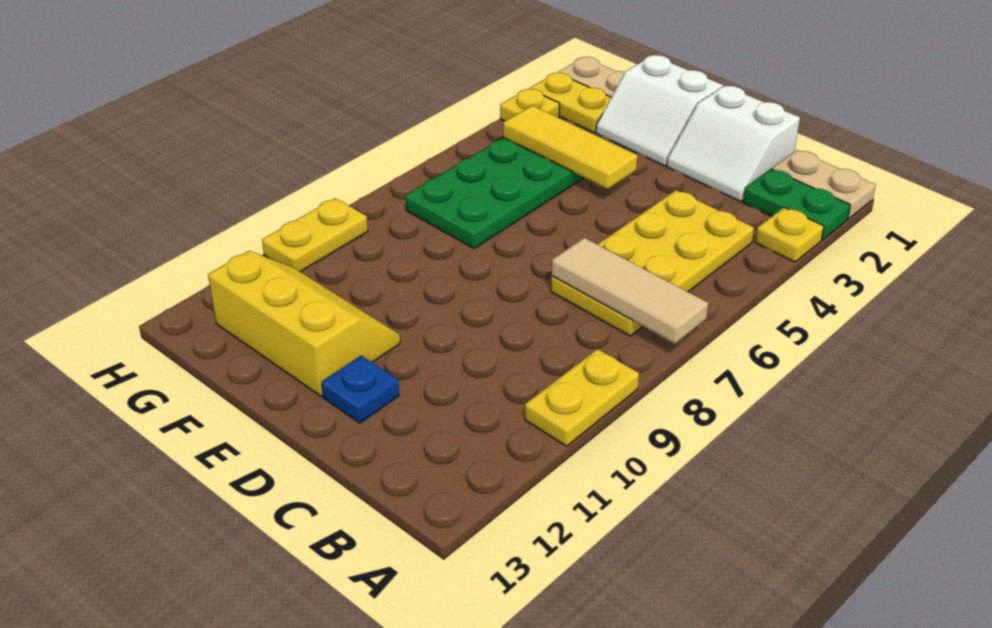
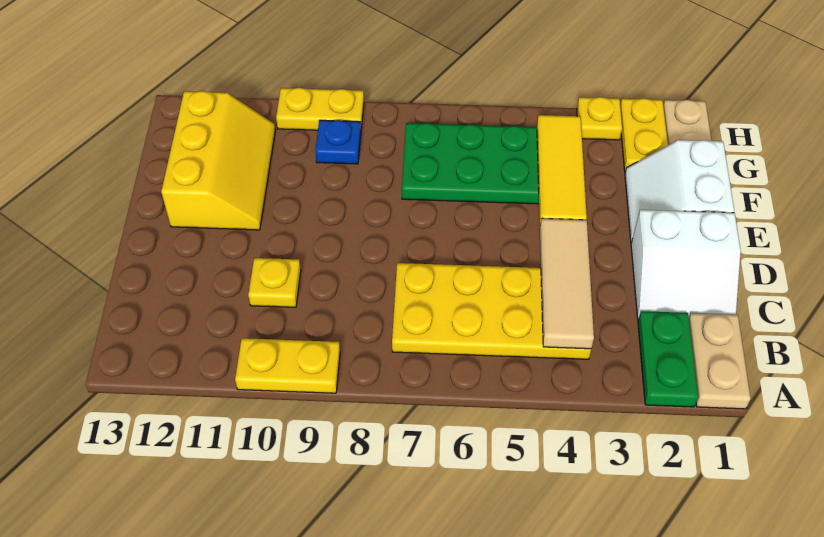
yellow 1x1 plate [755,207,824,262] -> yellow 1x1 plate moved to [248,258,301,307]
tan 1x3 tile [552,238,708,344] -> tan 1x3 tile moved to [540,218,594,349]
white 2x2 slope [667,86,800,202] -> white 2x2 slope turned to [631,210,741,320]
blue 1x1 plate [321,356,399,423] -> blue 1x1 plate moved to [315,120,361,164]

